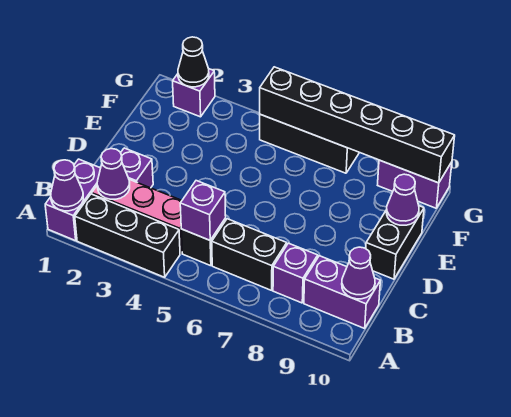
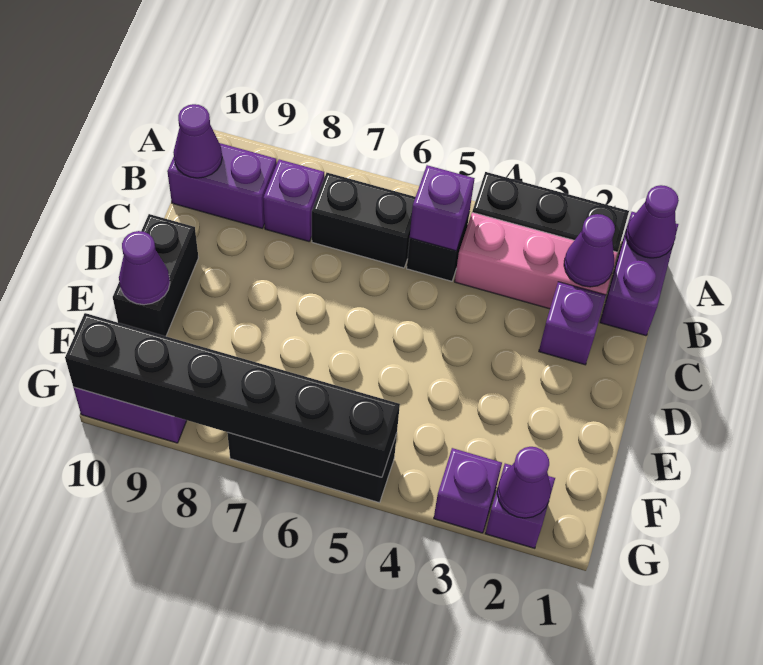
black 1x1 cone [178,37,209,87] -> purple 1x1 cone [497,447,551,518]
none -> purple 1x1 brick [434,448,502,533]

